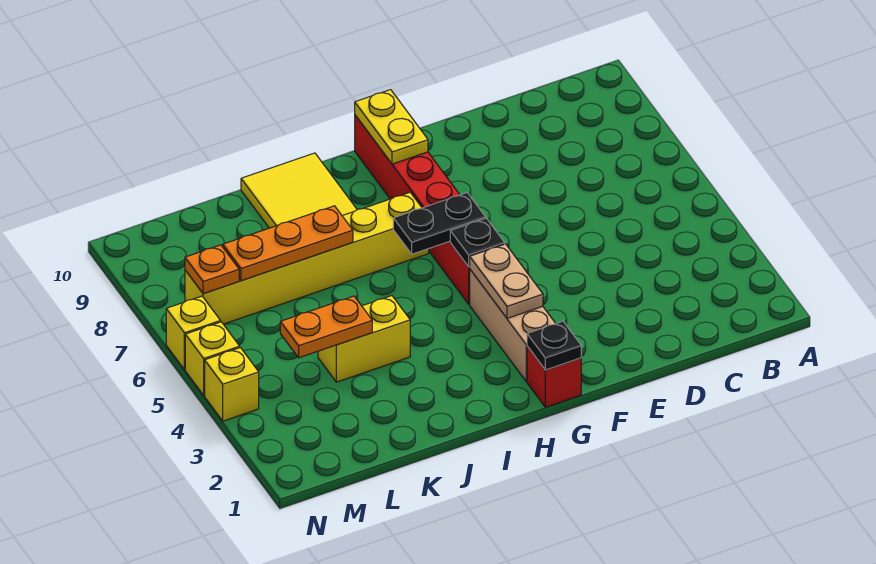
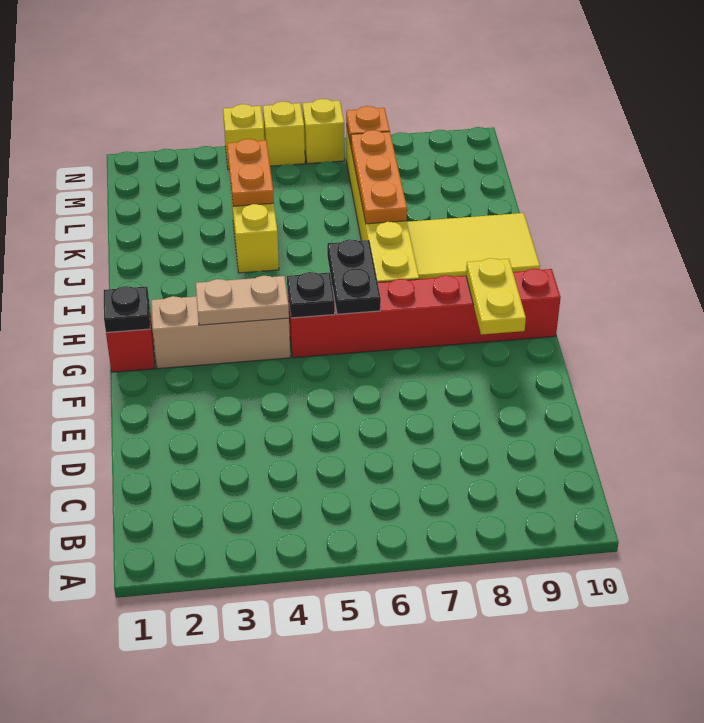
yellow 1x2 plate [355,90,428,164] -> yellow 1x2 plate turned to [466,258,526,335]

